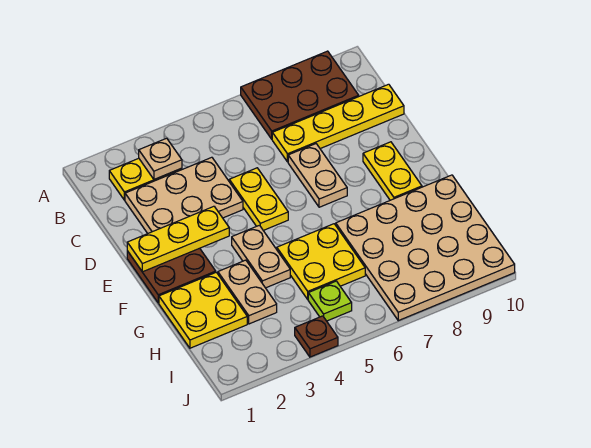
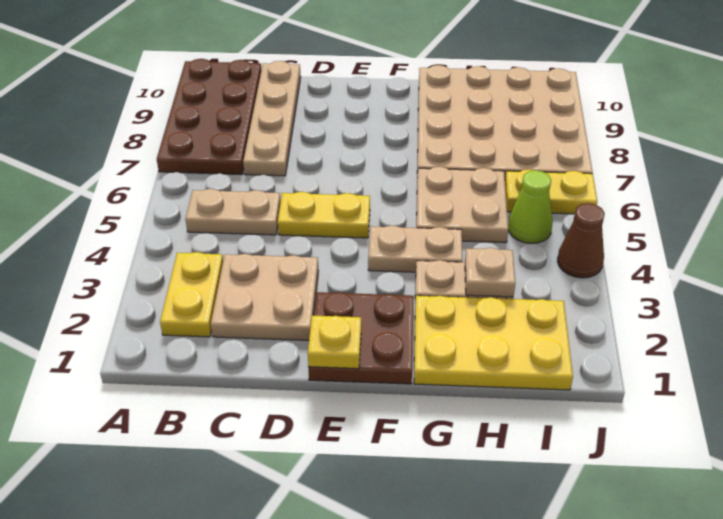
brown 2x3 plate [241,51,359,139] -> brown 2x4 plate [157,59,261,175]
tan 1x1 plate [139,138,182,179] -> tan 1x1 plate moved to [465,248,515,297]
tan 2x3 plate [125,157,243,233] -> tan 2x2 plate [211,254,318,340]
yellow 1x4 plate [272,84,404,162] -> tan 1x4 plate [243,61,301,176]
tan 1x2 plate [288,144,347,207] -> tan 1x2 plate moved to [185,189,281,235]
yellow 1x3 plate [127,206,229,272] -> yellow 1x1 plate [308,315,361,369]
yellow 1x2 plate [363,142,422,200] -> yellow 1x2 plate moved to [505,169,597,214]
yellow 2x2 plate [159,272,247,348] -> yellow 2x3 plate [414,296,573,390]
yellow 2x2 plate [277,224,365,299] -> tan 2x2 plate [417,167,508,243]
lime 1x1 plate [308,281,352,321] -> lime 1x1 cone [508,170,553,243]
brown 1x1 plate [295,316,338,357] -> brown 1x1 cone [558,203,605,278]

